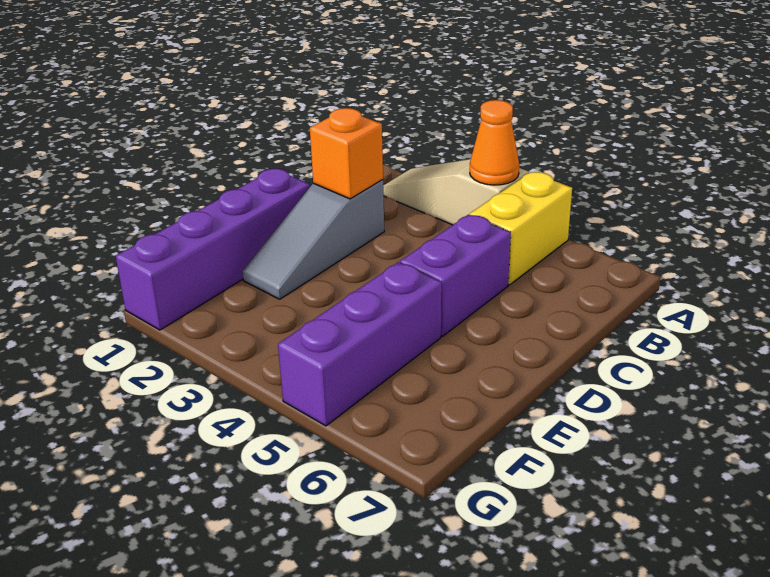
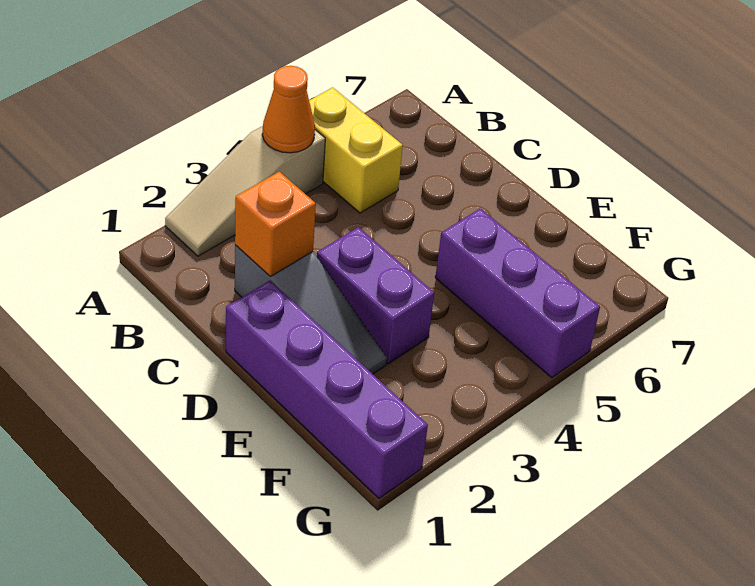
purple 1x2 brick [400,215,511,336] -> purple 1x2 brick moved to [317,227,434,364]

